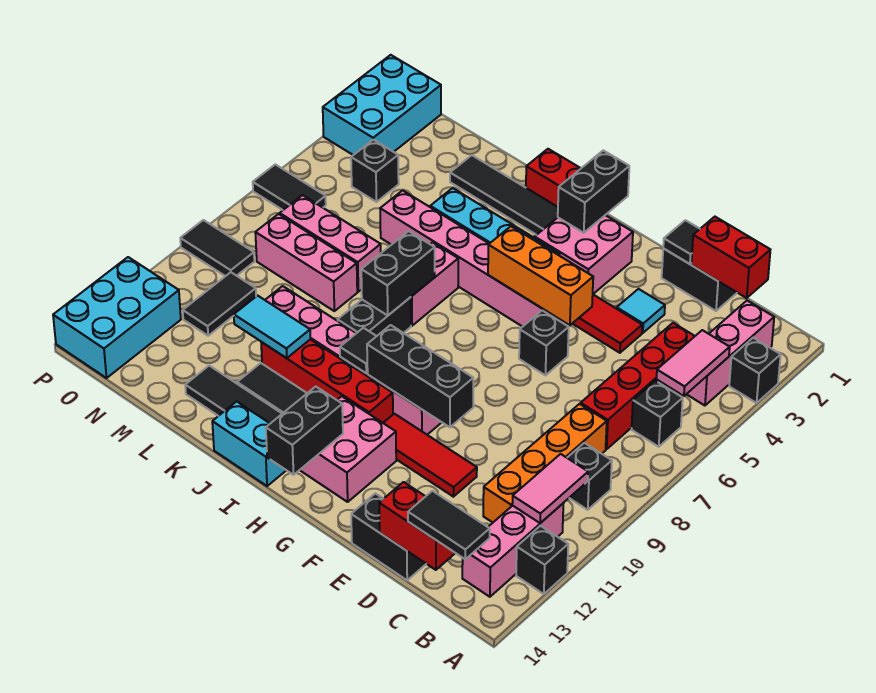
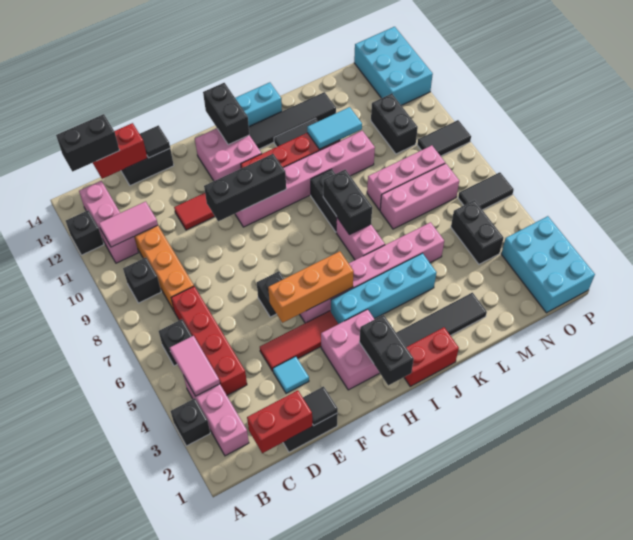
pink 1x2 tile [512,454,588,523] -> pink 1x2 tile turned to [99,202,158,247]
black 1x2 tile [408,491,490,559] -> black 1x2 brick [56,114,119,172]
black 1x1 tile [340,328,376,373] -> black 1x1 tile moved to [140,125,170,158]
black 1x1 brick [351,140,399,202] -> black 1x2 brick [451,200,504,264]
black 1x2 tile [183,272,256,336] -> black 1x2 brick [371,94,418,154]

